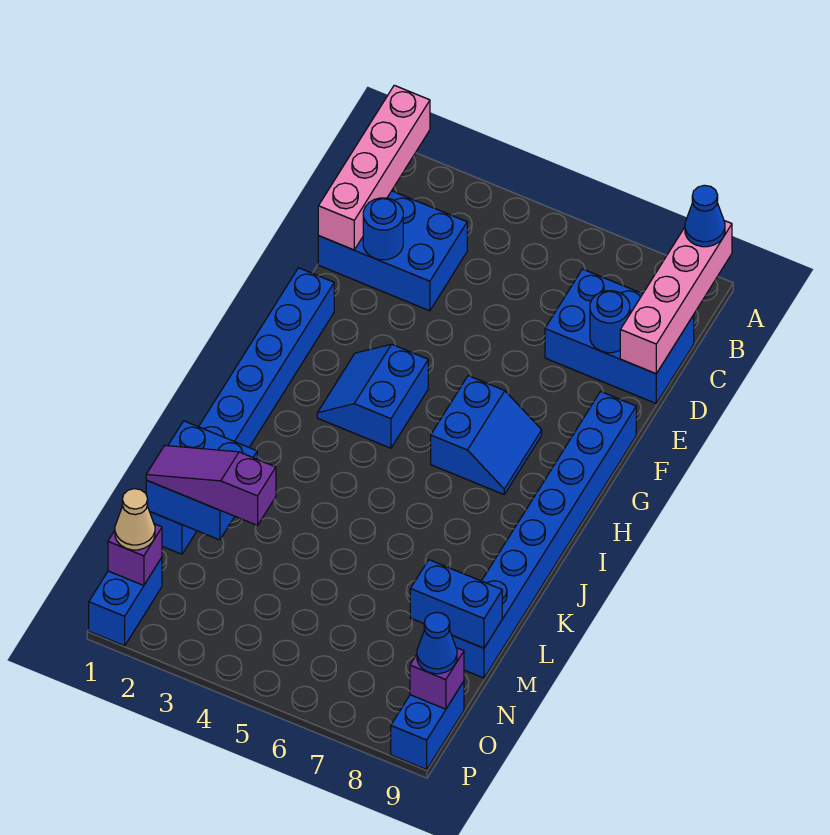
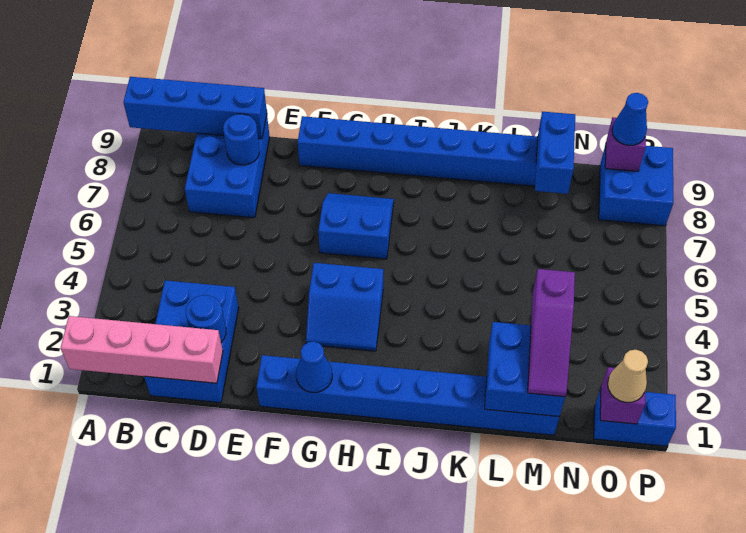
pink 1x4 brick [620,221,732,374] -> blue 1x4 brick [123,77,267,139]
blue 1x1 cone [685,185,725,247] -> blue 1x1 cone moved to [296,342,332,392]
blue 1x2 brick [391,681,464,770] -> blue 2x2 brick [599,144,673,226]

